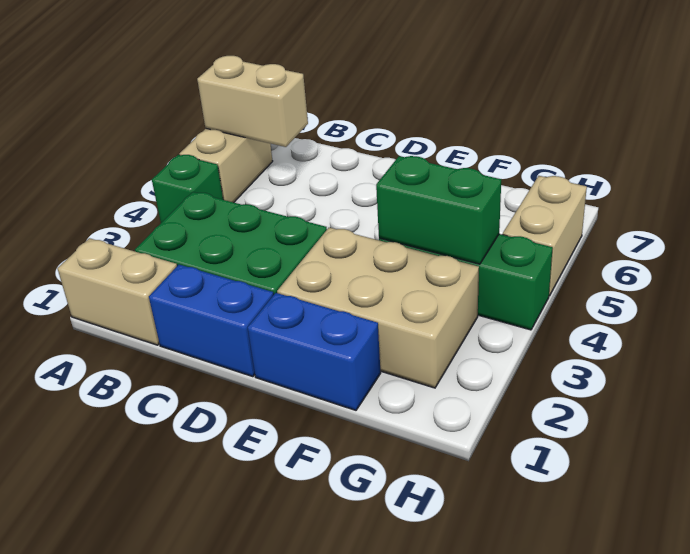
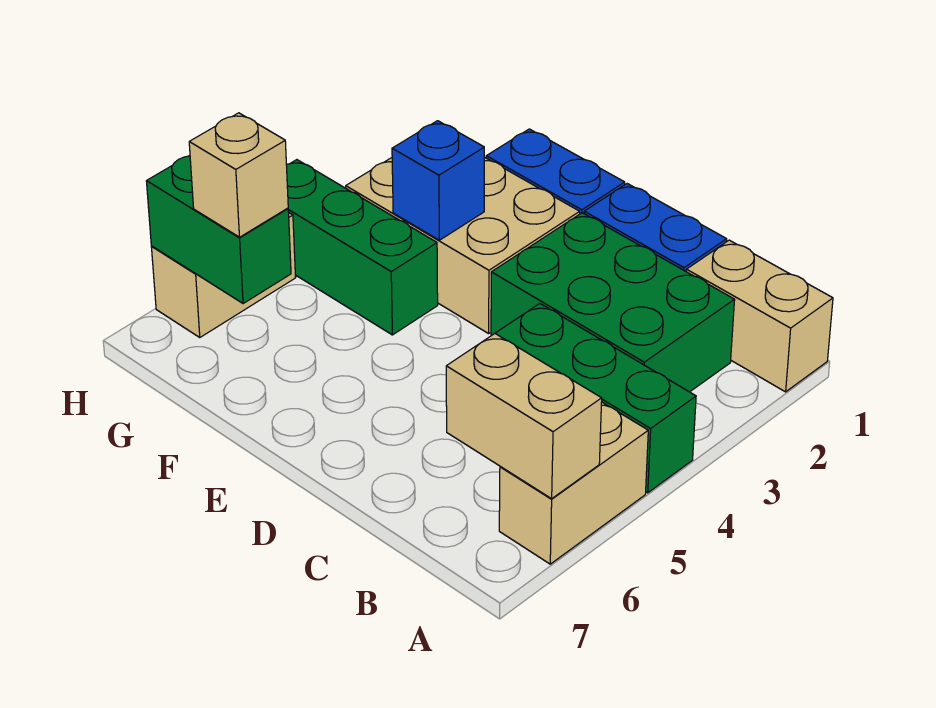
green 1x1 brick [152,155,223,223] -> green 1x3 brick [495,304,696,493]
none -> blue 1x1 brick [392,121,484,240]
green 1x2 brick [376,156,501,264] -> green 1x2 brick moved to [147,155,291,304]
none -> tan 1x1 brick [189,113,288,237]

